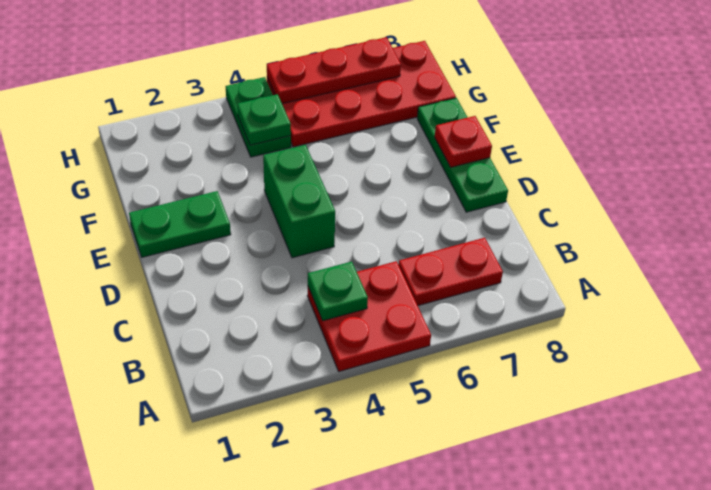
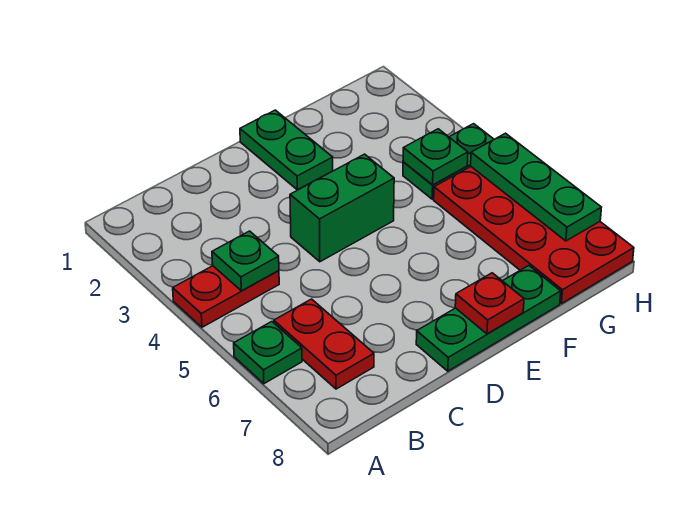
red 2x2 plate [307,261,431,371] -> red 1x2 plate [173,266,279,327]
none -> green 1x1 plate [234,322,302,384]
red 1x3 plate [267,37,401,104] -> green 1x3 plate [471,133,601,241]

